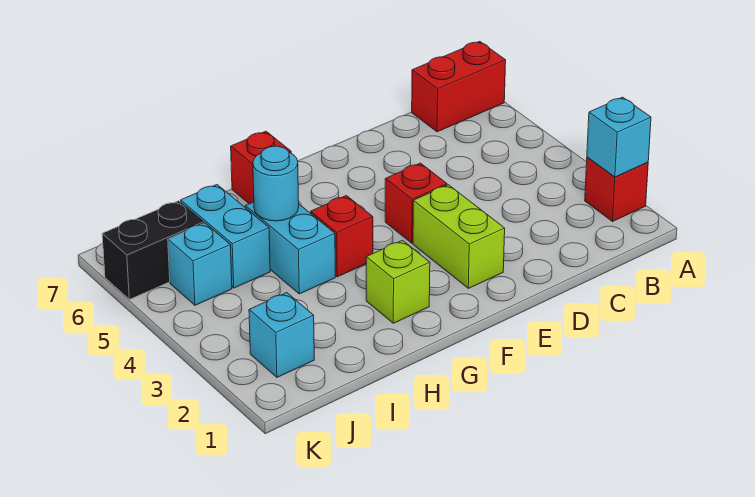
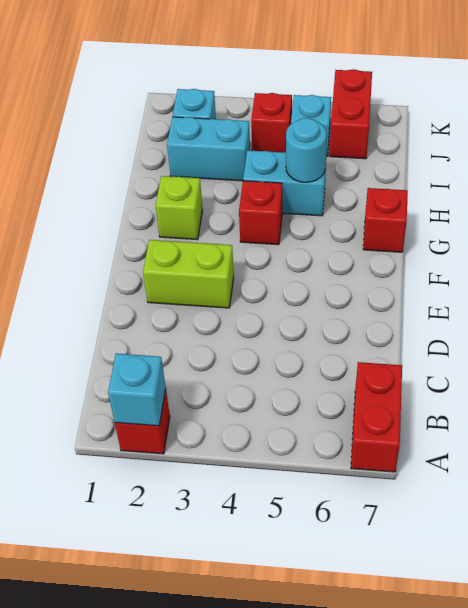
red 1x1 brick [385,163,447,243] -> red 1x1 brick moved to [251,93,292,153]
cyan 1x2 brick [181,185,270,288] -> cyan 1x2 brick moved to [167,117,250,181]
black 1x2 brick [102,201,204,299] -> red 1x2 brick [329,69,372,159]

